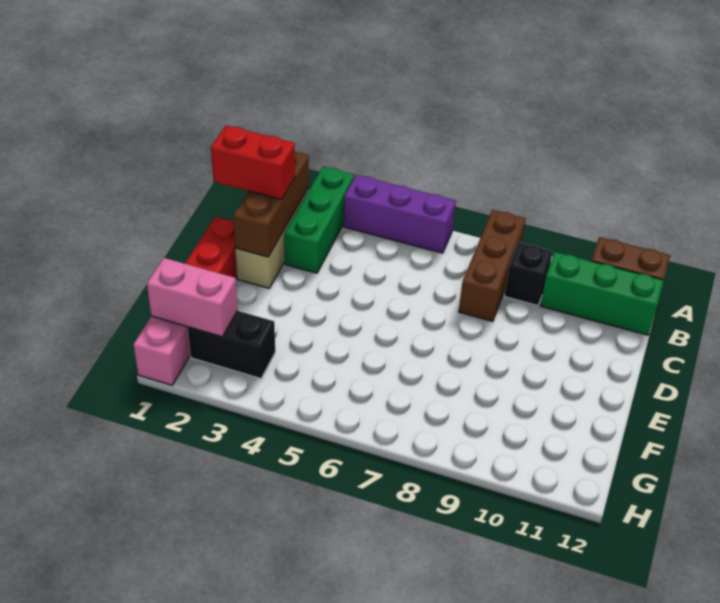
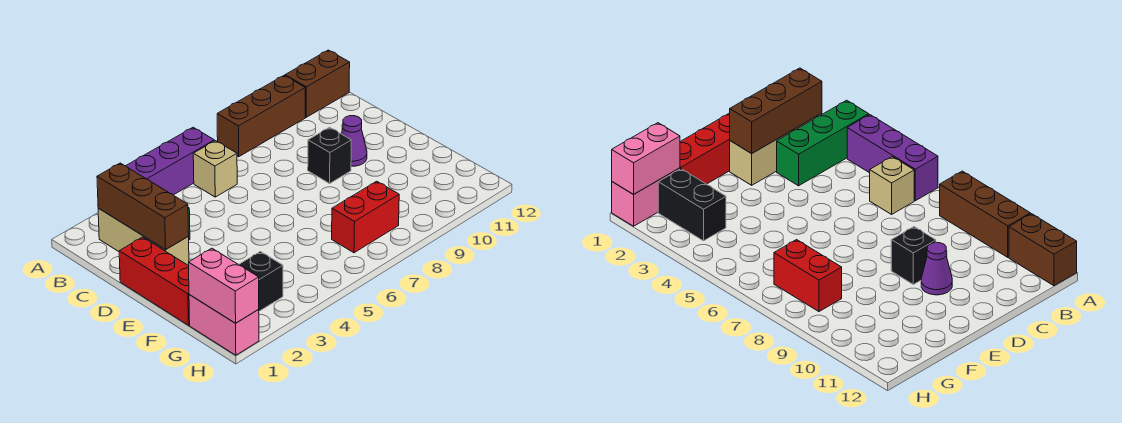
brown 1x3 brick [459,210,526,322] -> brown 1x3 brick turned to [217,76,305,157]
none -> tan 1x1 brick [193,141,237,197]
black 1x1 brick [504,242,553,306] -> black 1x1 brick moved to [308,127,351,183]
green 1x3 brick [540,252,664,335] -> none
red 1x2 brick [211,126,295,199] -> red 1x2 brick moved to [332,181,399,253]
none -> purple 1x1 cone [342,116,367,166]
pink 1x2 brick [147,258,238,337] -> pink 1x2 brick turned to [189,248,259,323]

